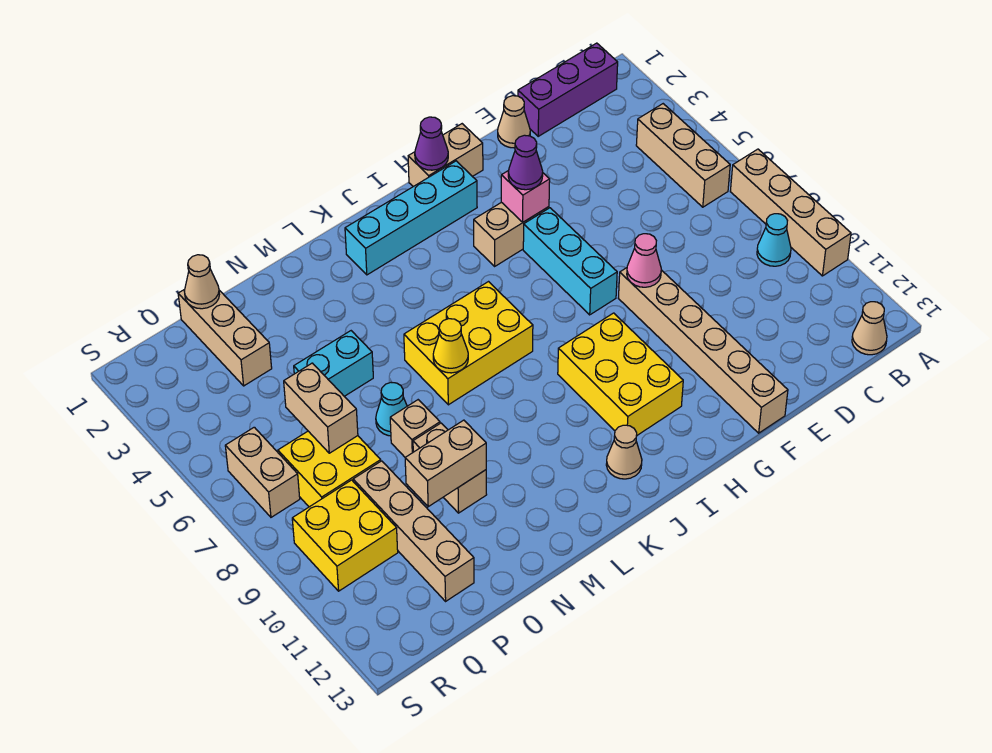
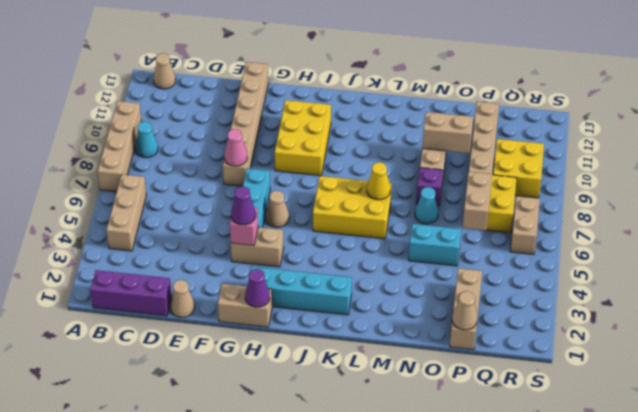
tan 1x1 cone [606,425,642,479] -> tan 1x1 cone moved to [266,191,289,227]
tan 1x1 brick [390,400,440,457] -> purple 1x1 brick [416,168,443,206]

